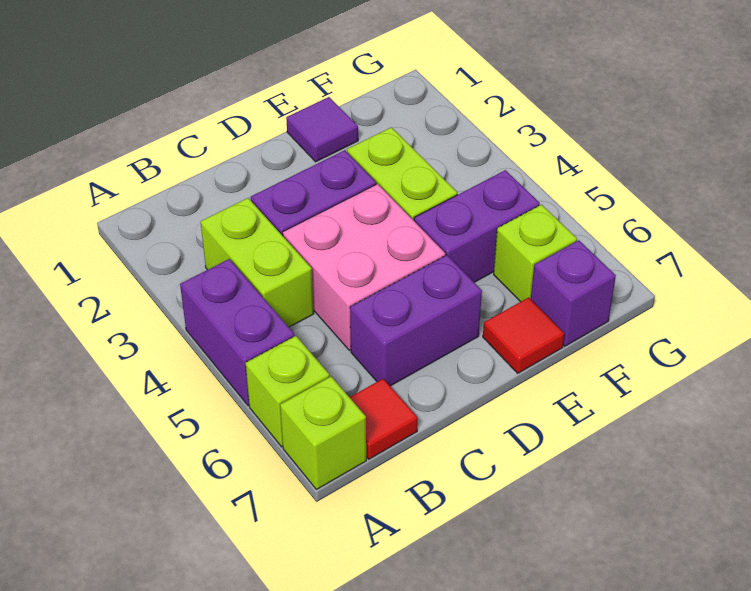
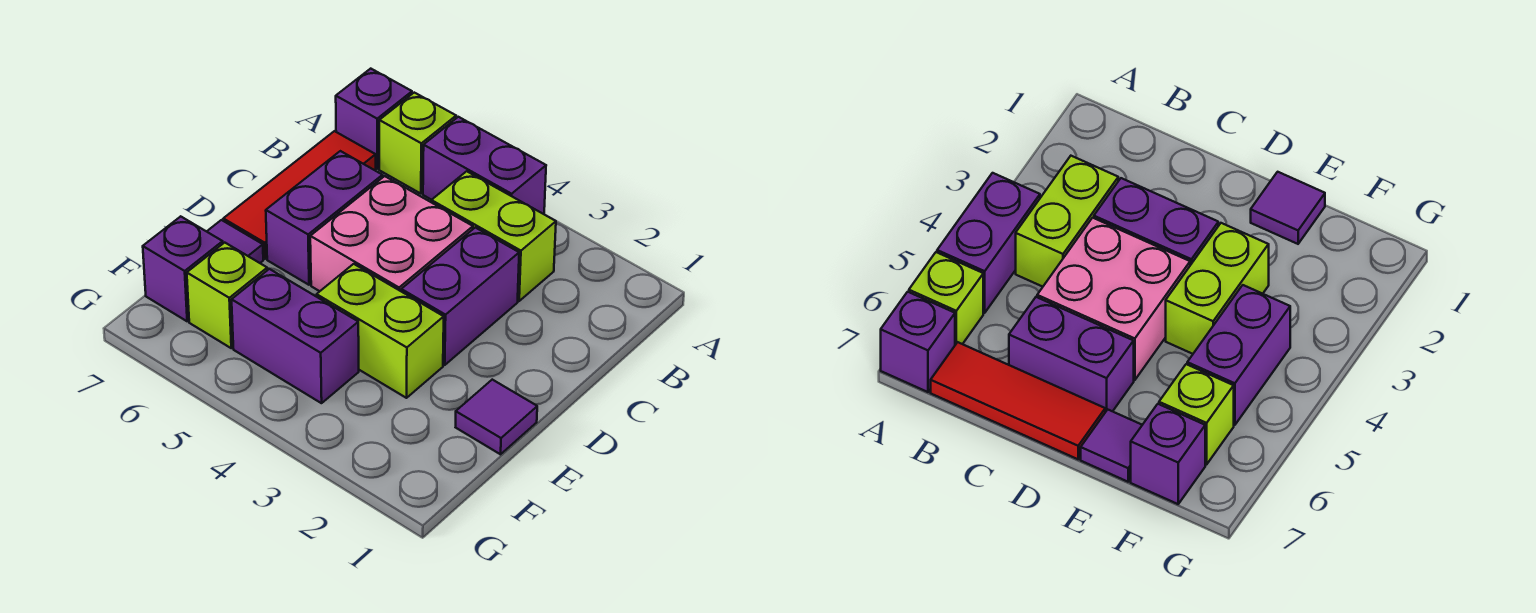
lime 1x1 brick [280,377,366,490] -> purple 1x1 brick [336,69,412,169]
red 1x1 tile [350,379,418,459] -> red 1x3 tile [223,131,376,259]
purple 1x2 brick [414,170,540,282] -> purple 1x2 brick turned to [232,269,359,403]
red 1x1 tile [483,297,564,373] -> purple 1x1 tile [207,220,263,263]

